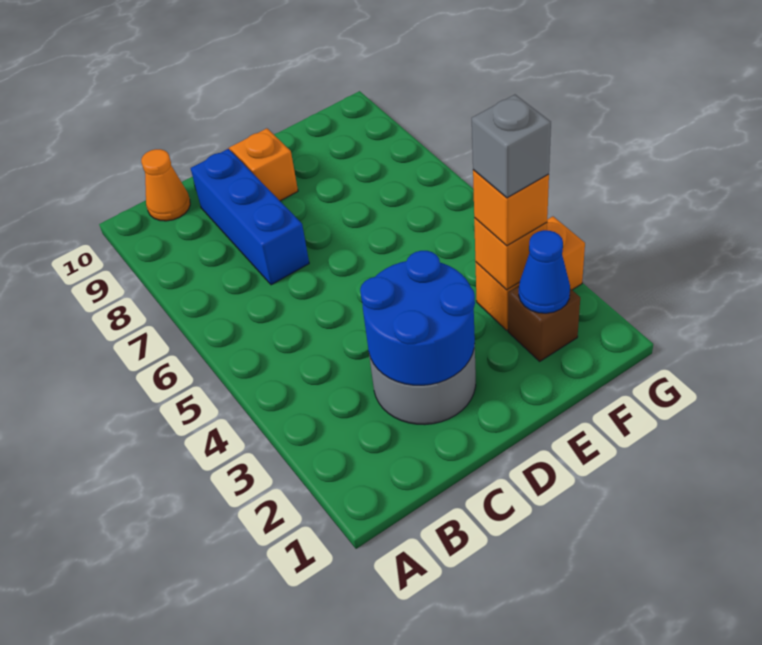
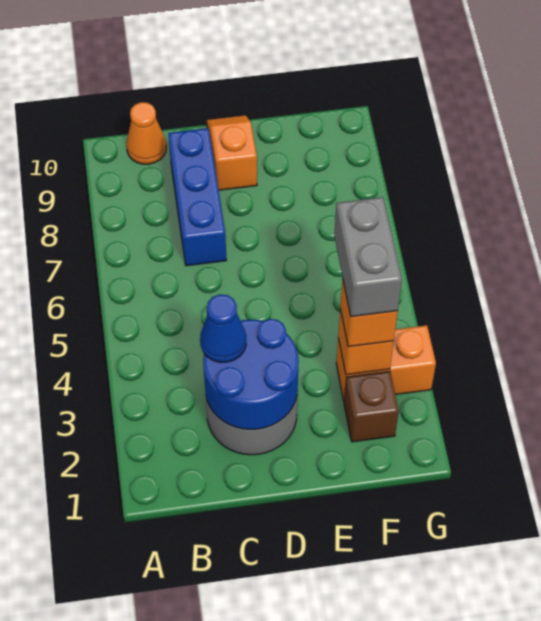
blue 1x1 cone [519,230,570,313] -> blue 1x1 cone moved to [200,294,246,362]
grey 1x1 brick [472,95,551,198] -> grey 1x2 brick [334,197,402,317]

